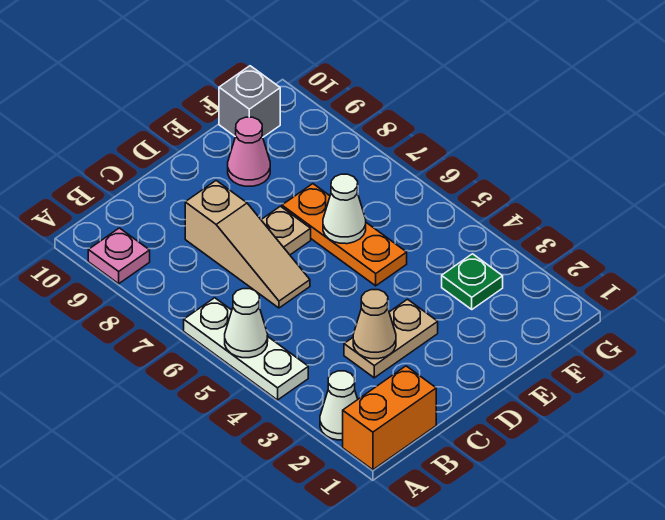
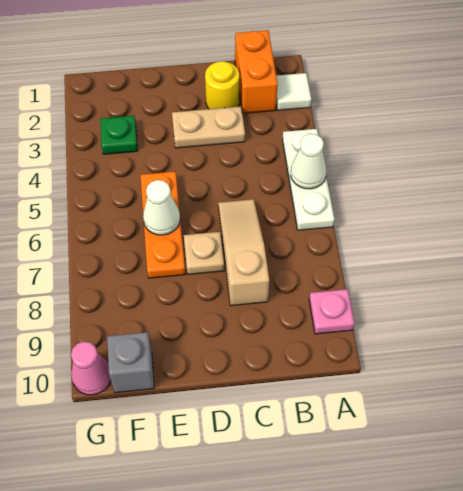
orange 1x2 brick [343,366,436,470] -> orange 1x2 brick turned to [235,30,278,113]
white 1x1 cone [320,371,358,440] -> white 1x1 tile [276,73,311,110]
none -> yellow 1x1 round brick [205,61,239,109]
tan 1x1 cone [353,290,396,359] -> none
pink 1x1 cone [228,117,270,186] -> pink 1x1 cone moved to [71,342,111,395]

